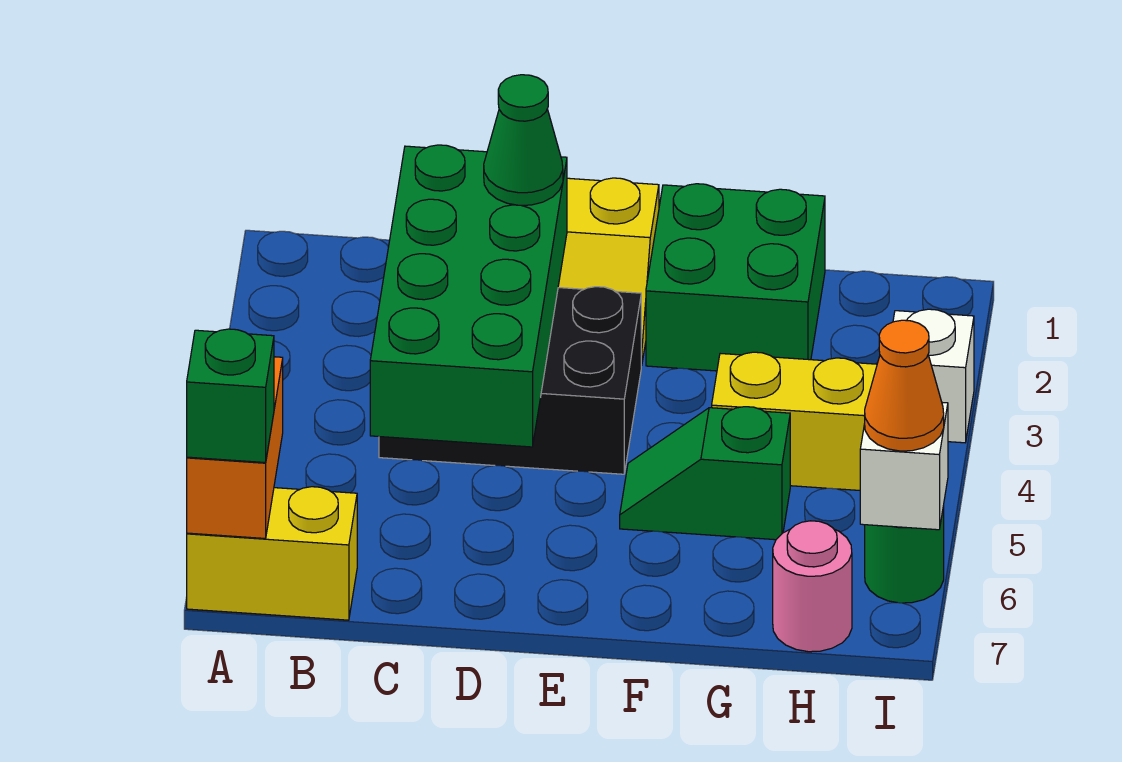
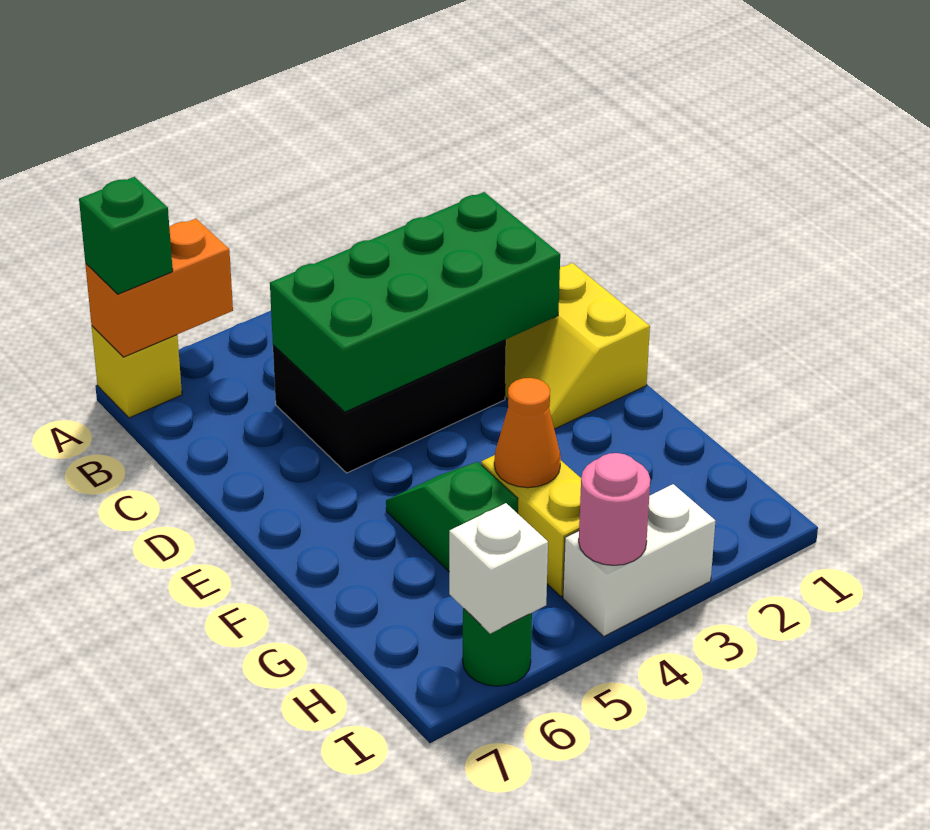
yellow 1x2 brick [187,487,357,620] -> yellow 1x1 brick [92,326,182,418]
black 2x3 brick [379,287,641,474] -> black 2x3 brick turned to [273,340,506,473]
green 1x1 cone [484,75,563,205] -> none
green 2x2 brick [646,184,825,371] -> none
pink 1x1 round brick [773,521,852,652] -> pink 1x1 round brick moved to [579,453,650,565]
white 1x1 brick [893,309,974,443] -> white 1x2 brick [563,484,715,636]
orange 1x1 cone [865,320,944,451] -> orange 1x1 cone moved to [494,378,561,488]

